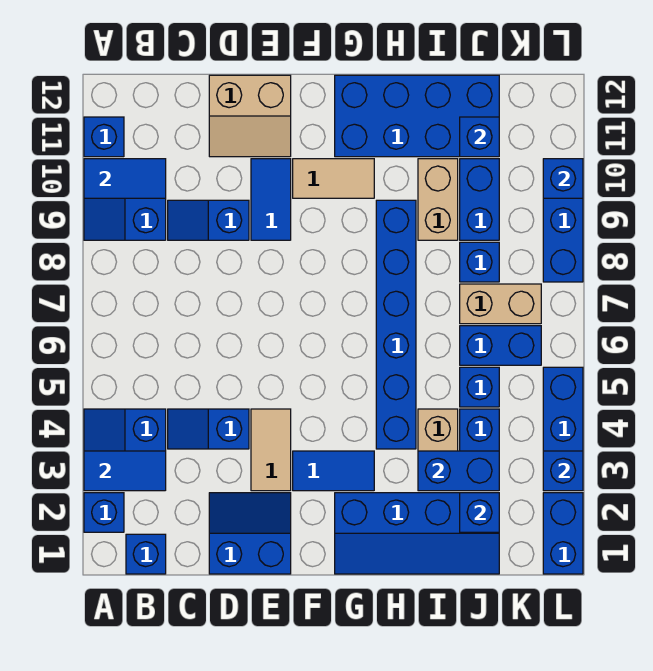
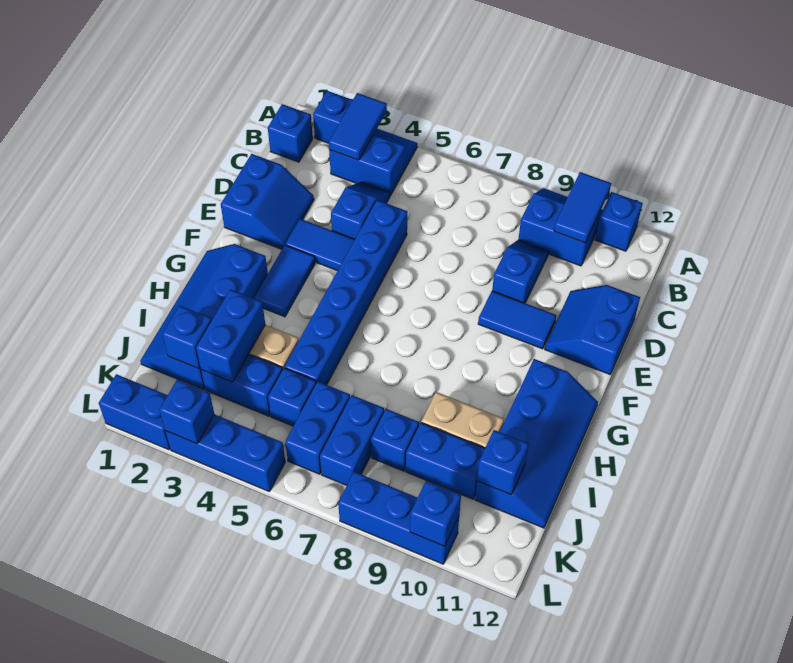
tan 2x2 slope [209,75,291,157] -> blue 2x2 slope [545,285,640,375]
tan 1x2 tile [251,409,291,491] -> blue 1x2 tile [285,219,355,271]
tan 1x2 tile [293,159,374,198] -> none
blue 2x4 brick [335,75,499,157] -> blue 2x4 slope [475,359,598,528]
blue 1x6 brick [376,200,416,449] -> blue 1x6 brick turned to [285,200,407,385]
tan 1x2 brick [460,284,541,324] -> blue 1x2 brick [320,395,384,485]

